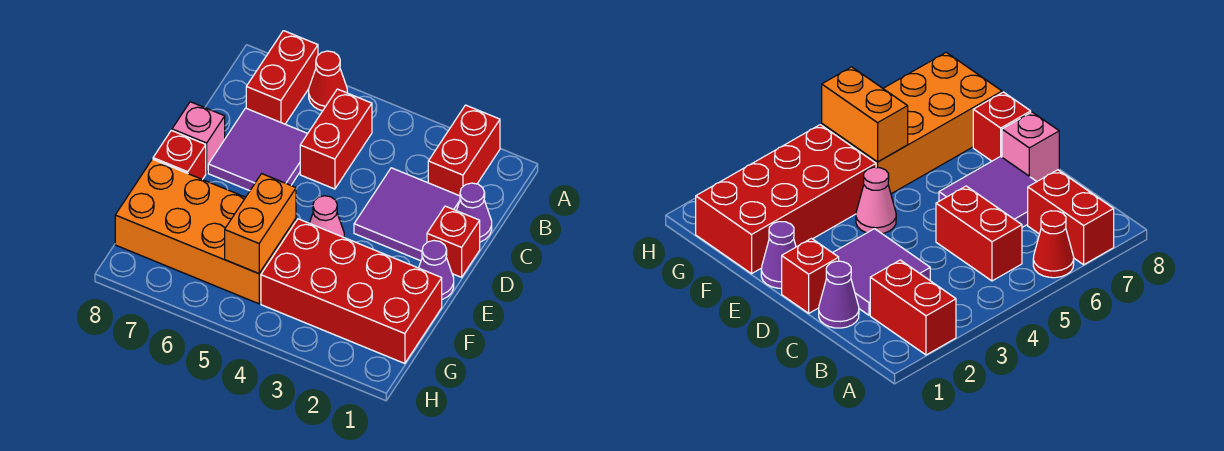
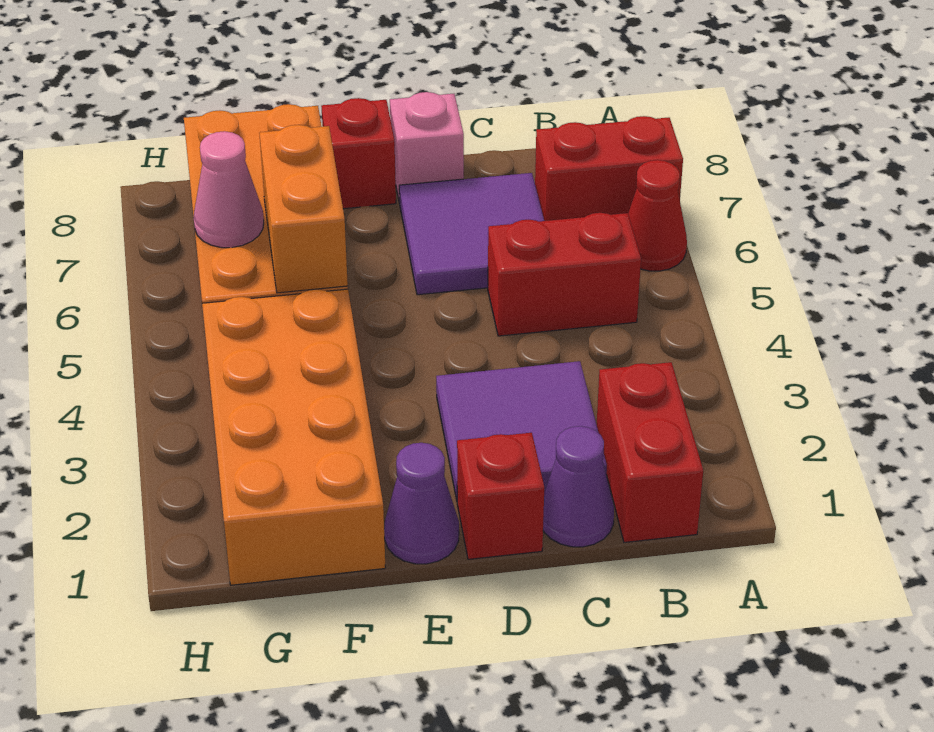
red 1x2 brick [428,105,500,196] -> red 1x2 brick turned to [597,362,703,542]
pink 1x1 cone [310,196,344,237] -> pink 1x1 cone moved to [194,131,264,248]
red 2x4 brick [261,219,442,364] -> orange 2x4 brick [202,289,385,585]
orange 1x2 brick [225,174,296,274] -> orange 1x2 brick turned to [259,125,348,293]

